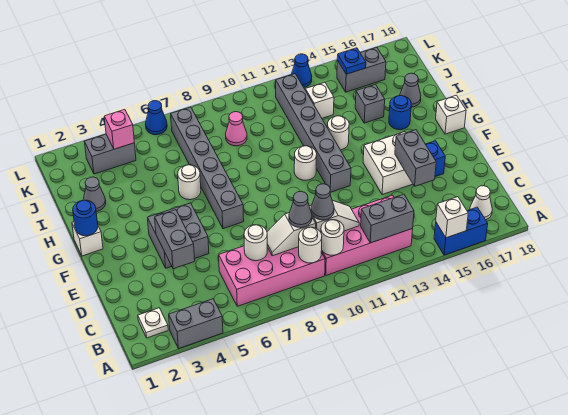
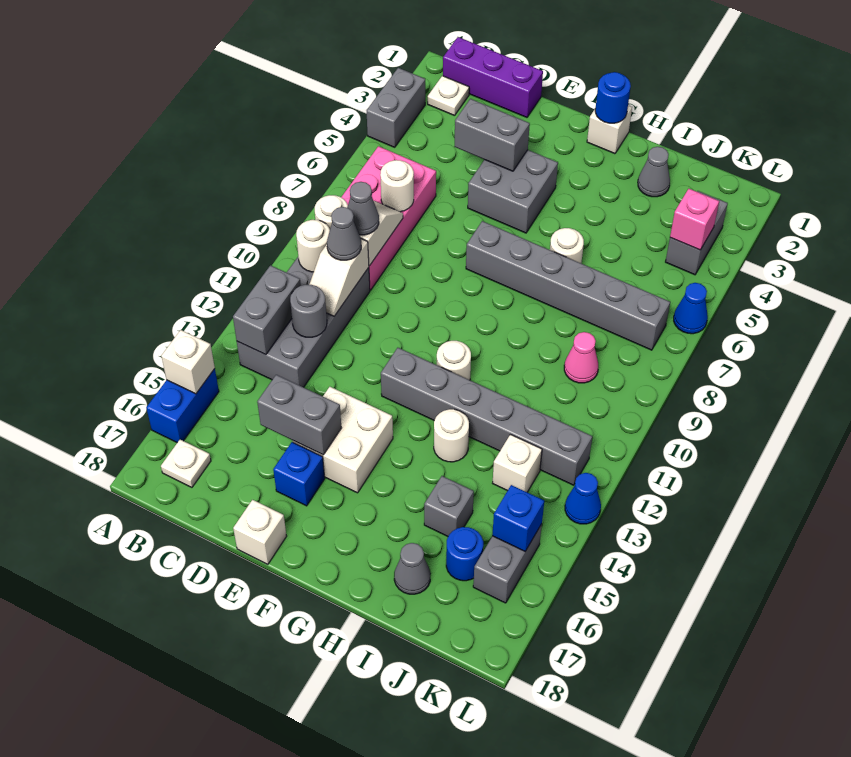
none -> purple 1x3 brick [443,37,543,117]
pink 2x4 brick [321,195,413,275] -> grey 2x4 brick [237,257,370,387]
white 1x1 cone [470,186,492,220] -> white 1x1 plate [161,440,211,487]
none -> grey 1x1 round brick [290,285,327,337]
white 1x1 brick [436,95,466,134] -> white 1x1 brick moved to [233,500,287,564]
blue 1x1 round brick [389,96,411,130] -> blue 1x1 round brick moved to [446,527,483,581]
blue 1x1 plate [337,48,366,74] -> blue 1x1 brick [492,485,544,551]

